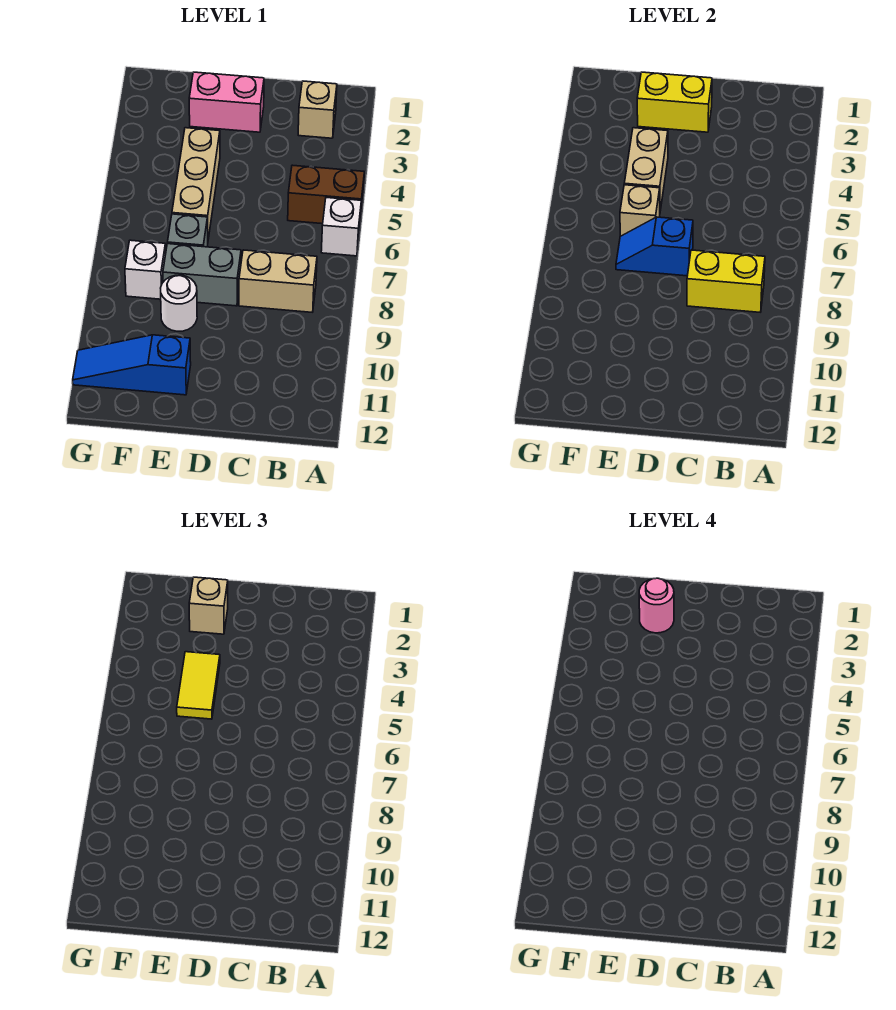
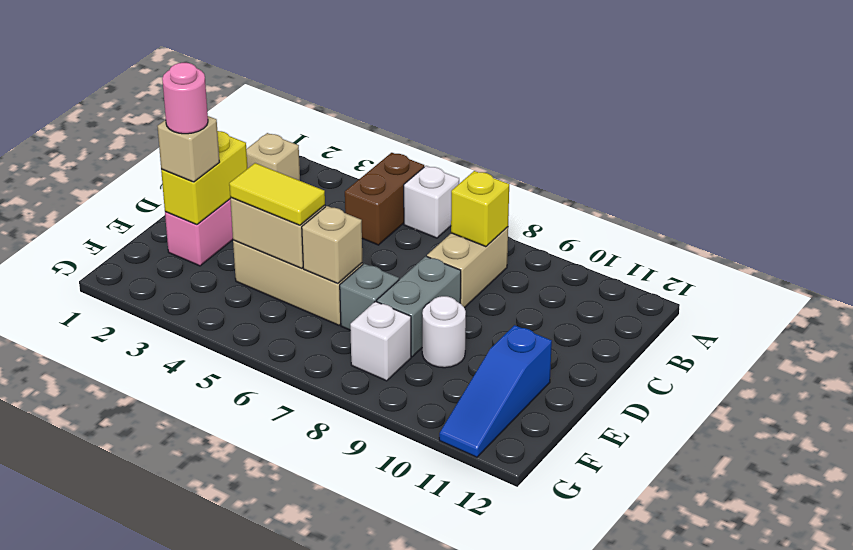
yellow 1x2 brick [687,250,765,312] -> yellow 1x1 brick [451,171,509,247]
blue 1x2 slope [616,217,693,276] -> none

